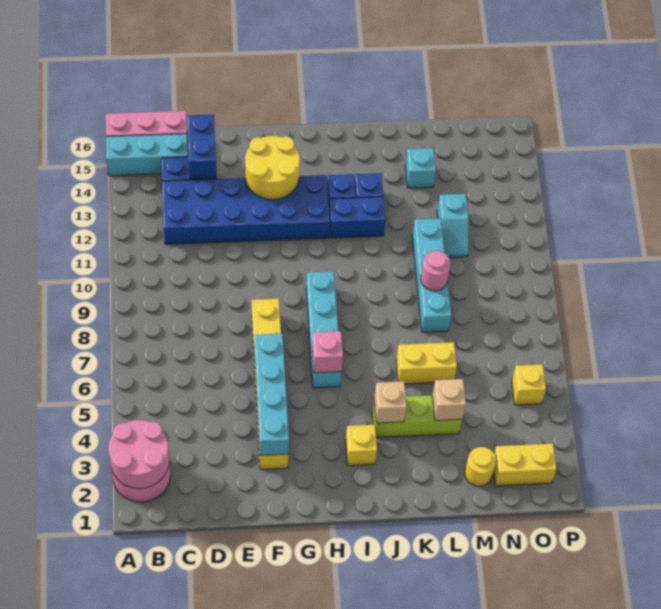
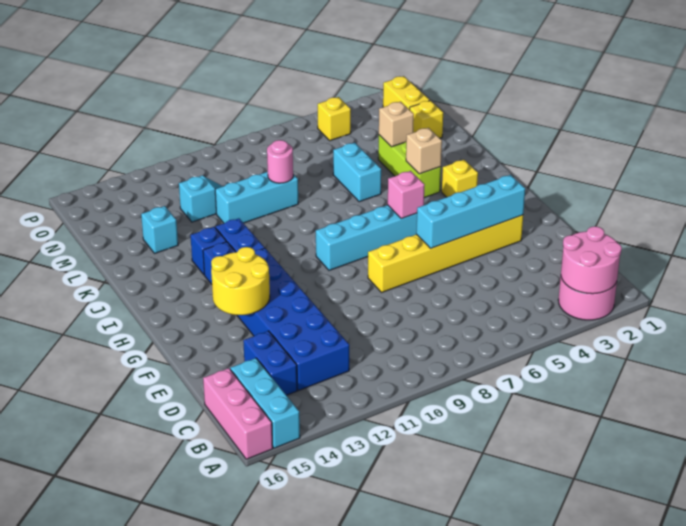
blue 1x2 brick [187,115,216,179] -> none
yellow 1x2 brick [396,342,457,384] -> cyan 1x2 brick [333,143,381,202]
cyan 1x4 brick [412,219,451,332] -> cyan 1x3 brick [215,172,298,223]
yellow 1x1 round brick [465,447,496,486] -> yellow 1x1 brick [410,100,443,138]

